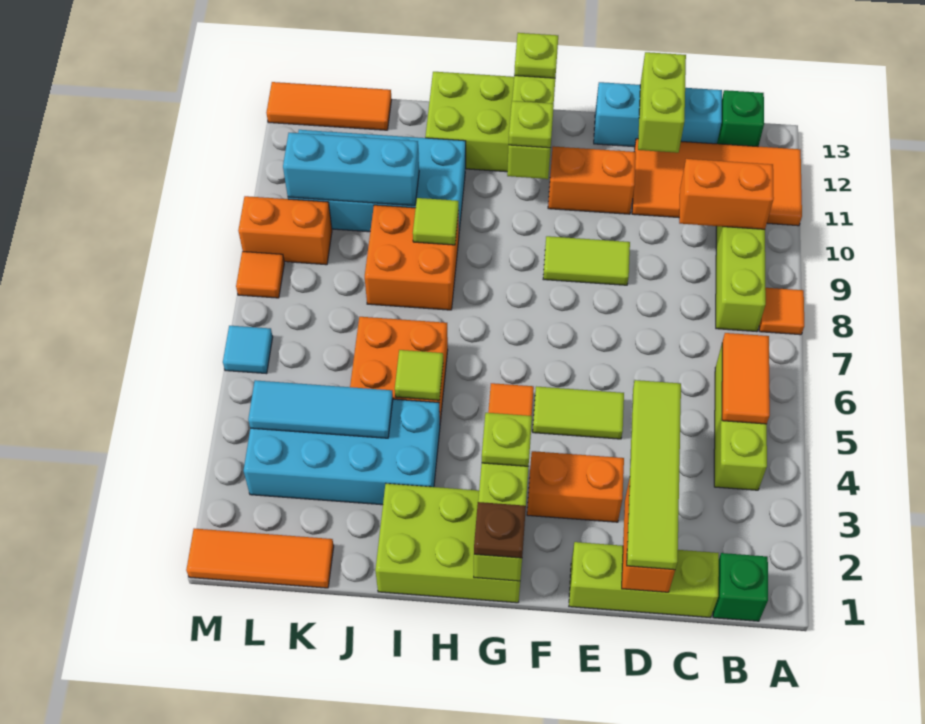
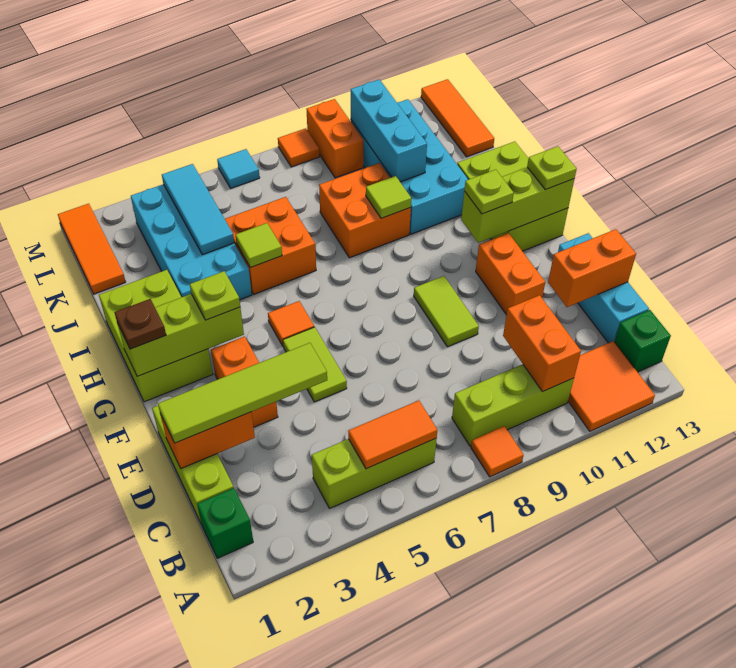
orange 2x4 tile [632,139,802,226] -> orange 2x2 tile [568,341,655,431]
lime 1x2 brick [638,52,686,153] -> orange 1x2 brick [548,229,636,307]

